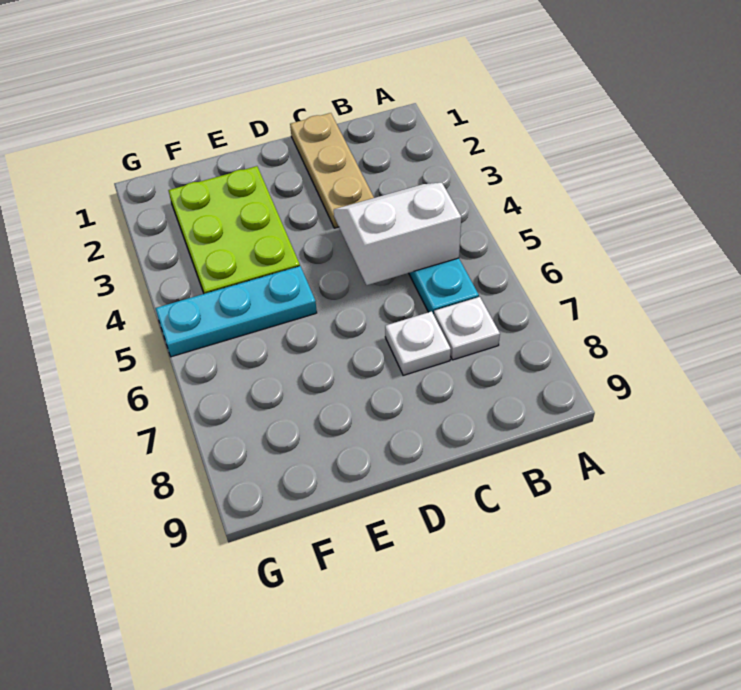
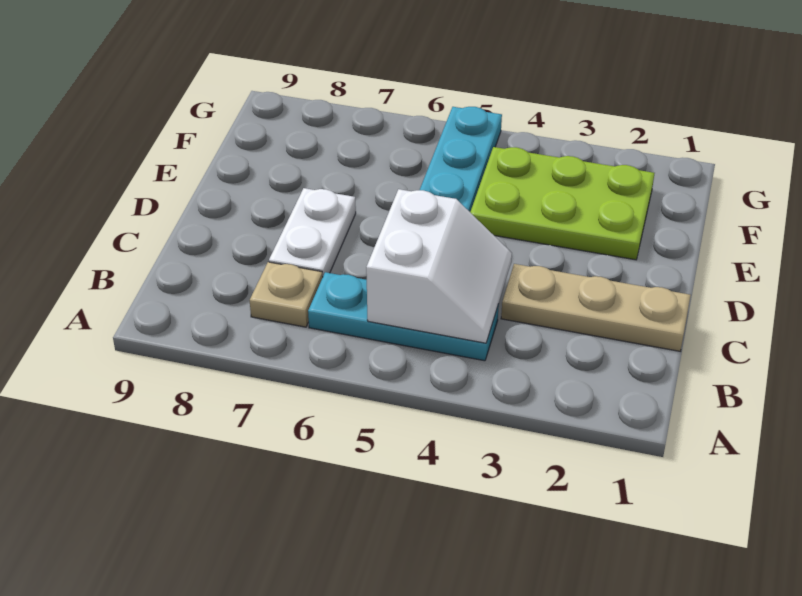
white 1x1 plate [434,297,500,360] -> tan 1x1 plate [250,262,323,327]
white 1x1 plate [385,311,451,375] -> white 1x2 plate [269,188,356,277]

